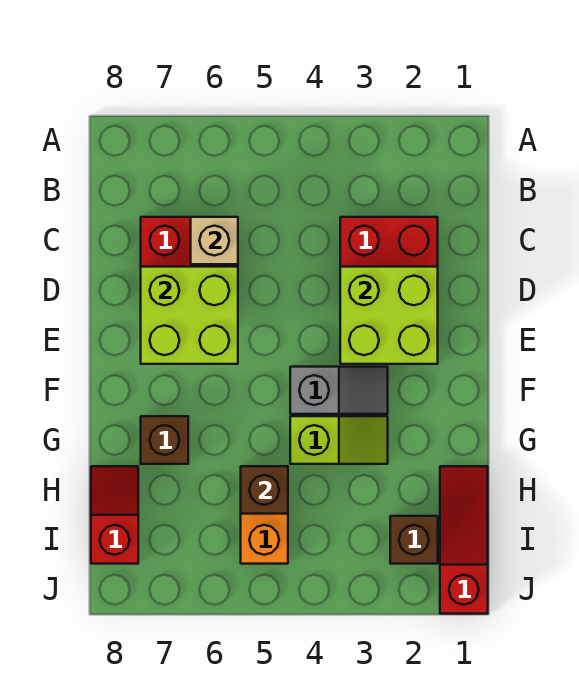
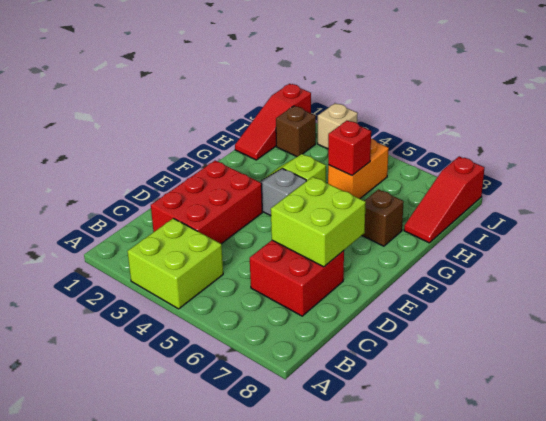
tan 1x1 brick [191,217,238,264] -> tan 1x1 brick moved to [318,103,358,149]
lime 2x2 brick [340,267,438,364] -> lime 2x2 brick moved to [127,218,223,309]
brown 1x1 brick [241,466,288,514] -> red 1x1 brick [328,121,371,175]
red 1x2 slope [91,466,138,564] -> red 1x3 slope [404,156,484,243]

